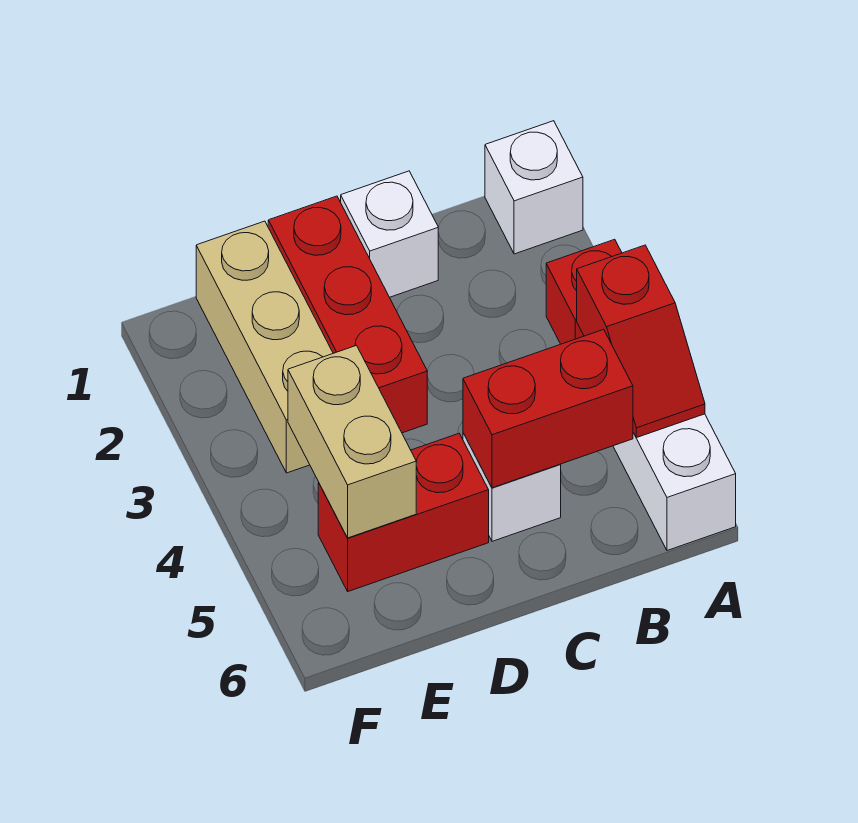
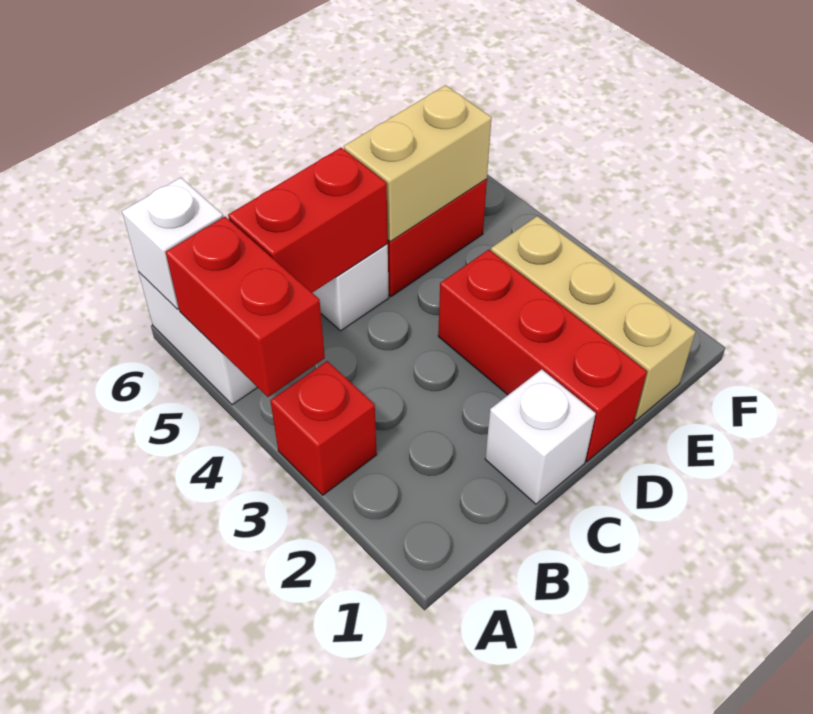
white 1x1 brick [485,121,583,254] -> white 1x1 brick moved to [122,178,223,309]
red 1x2 slope [577,245,705,438] -> red 1x2 brick [166,217,325,397]
tan 1x2 brick [288,346,416,538] -> tan 1x2 brick turned to [344,85,492,242]

